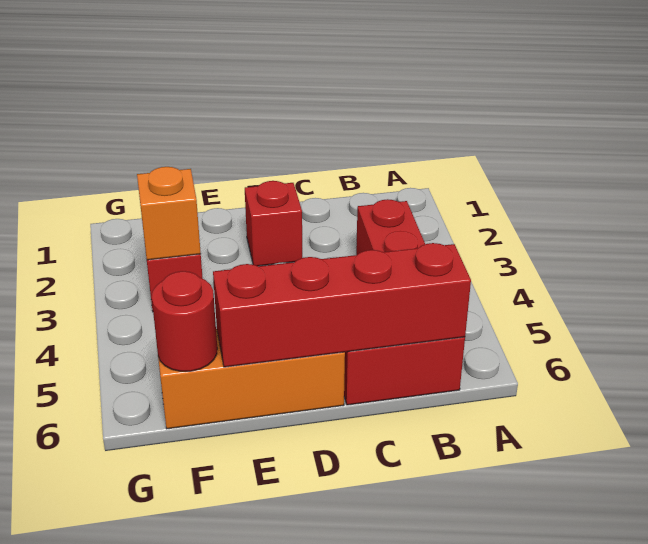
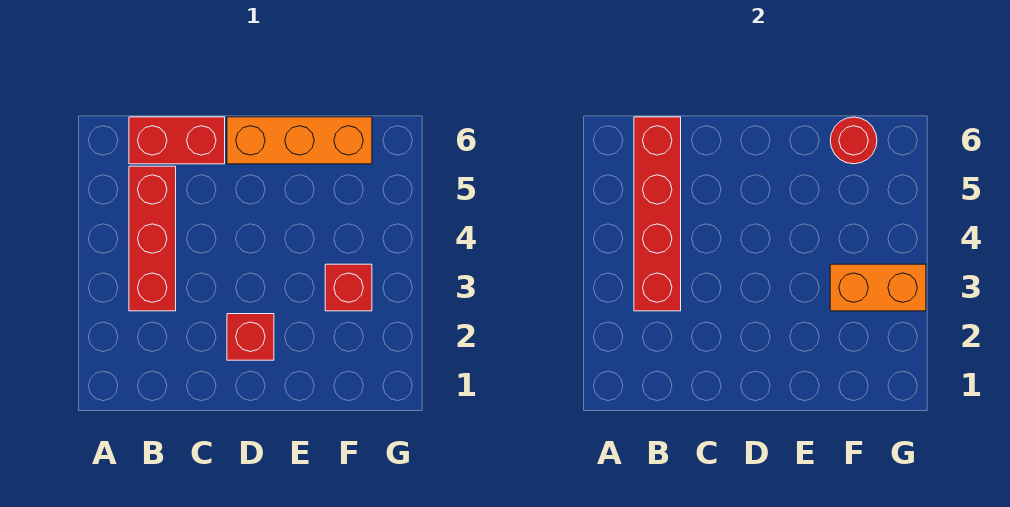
red 1x4 brick [213,243,471,367] -> red 1x4 brick turned to [634,117,681,311]
orange 1x1 brick [137,167,201,260] -> orange 1x2 brick [830,264,926,311]

